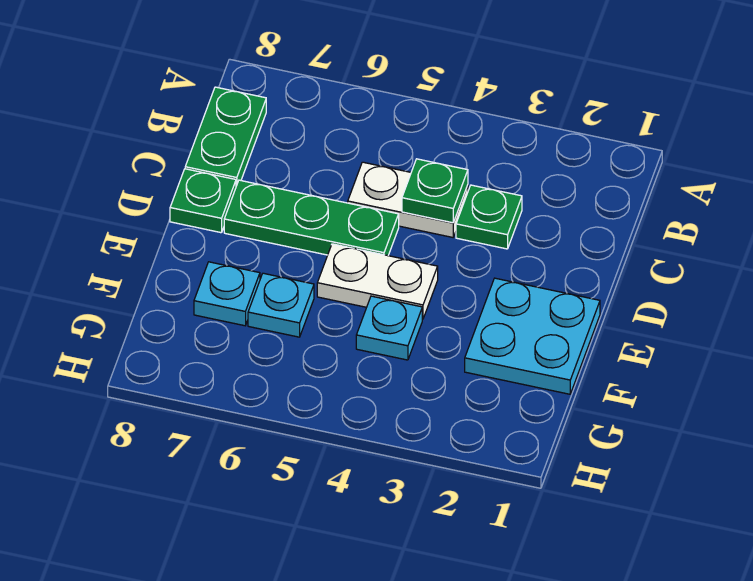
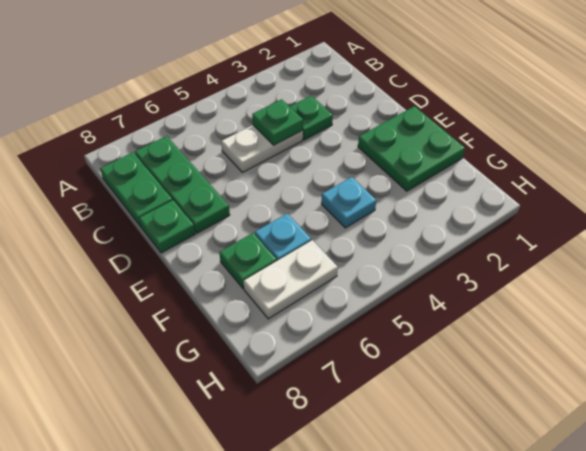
green 1x3 plate [224,180,399,256] -> green 1x3 plate turned to [135,136,230,233]
cyan 2x2 plate [465,278,600,394] -> green 2x2 plate [358,106,465,191]
white 1x2 plate [317,244,438,319] -> white 1x2 plate moved to [244,240,338,319]
cyan 1x1 plate [194,262,260,326] -> green 1x1 plate [219,233,277,289]

